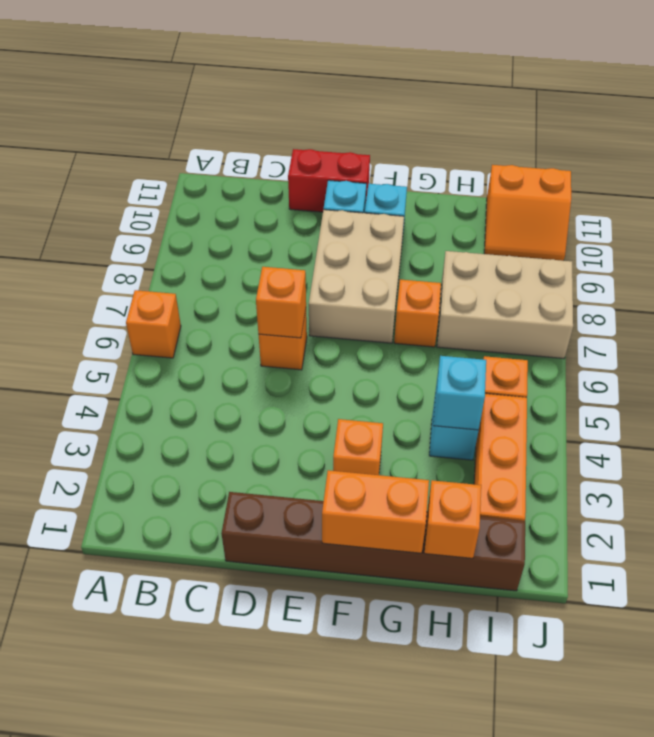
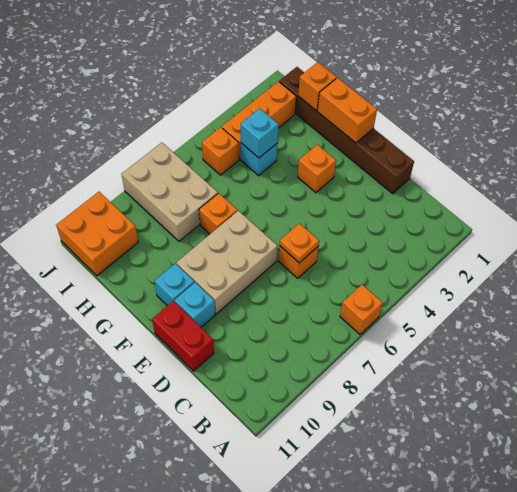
orange 1x1 brick [256,267,306,338] -> orange 1x1 plate [280,223,319,263]
orange 2x2 slope [484,165,571,261] -> orange 2x2 brick [56,192,138,276]

